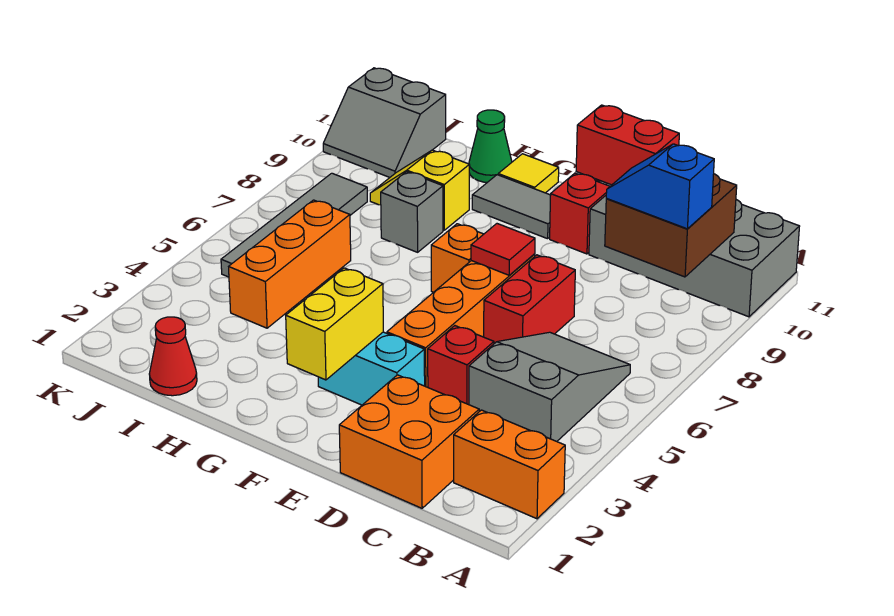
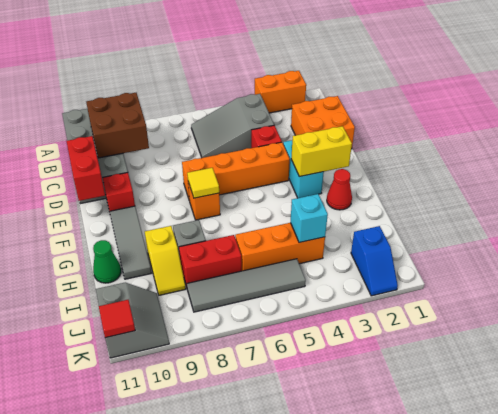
orange 1x2 brick [454,410,565,519] -> orange 1x2 brick turned to [255,71,306,113]
blue 1x2 slope [606,144,714,229] -> blue 1x2 slope moved to [351,226,398,296]
red 1x2 brick [484,255,575,344] -> red 1x2 brick moved to [179,235,242,287]
red 1x1 tile [471,224,535,275] -> red 1x1 tile moved to [99,300,135,338]
grey 1x2 tile [472,175,551,239] -> grey 1x3 tile [110,206,151,279]
yellow 1x1 tile [498,154,559,193] -> yellow 1x1 tile moved to [187,168,219,198]
red 1x1 cone [149,317,197,396] -> red 1x1 cone moved to [327,169,352,210]
none -> cyan 1x1 brick [291,194,328,243]

